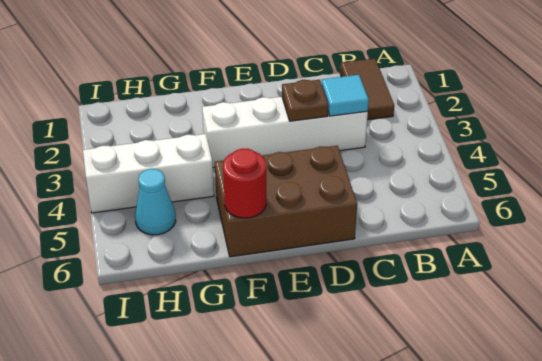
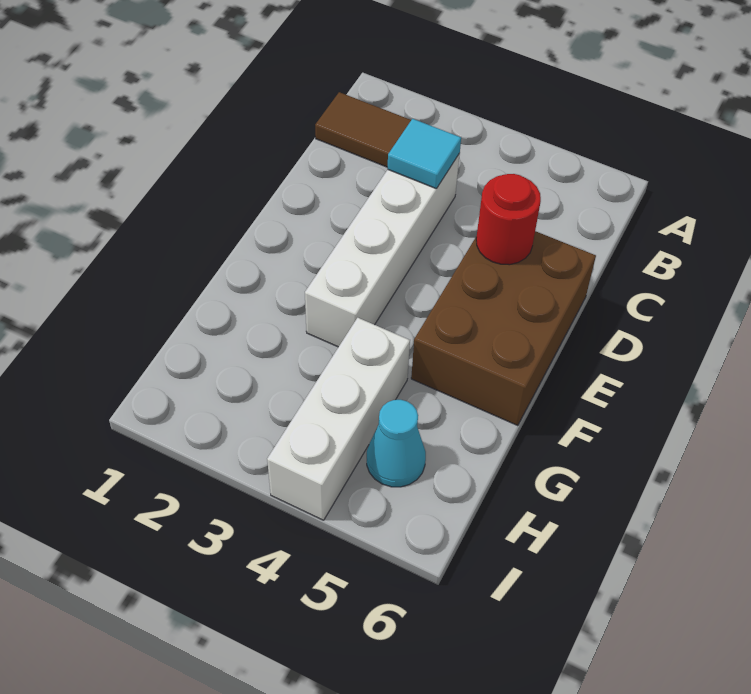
brown 1x1 plate [282,80,328,121] -> none
red 1x1 round brick [223,149,266,218] -> red 1x1 round brick moved to [476,174,541,265]

